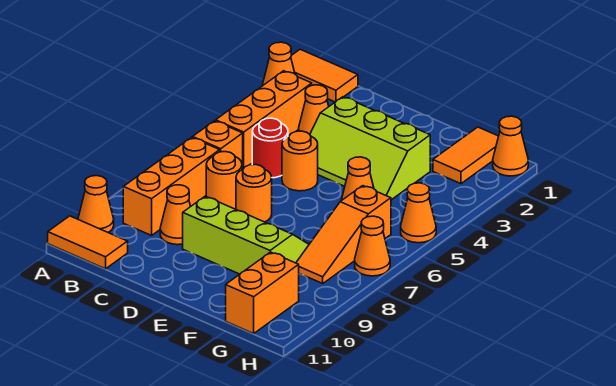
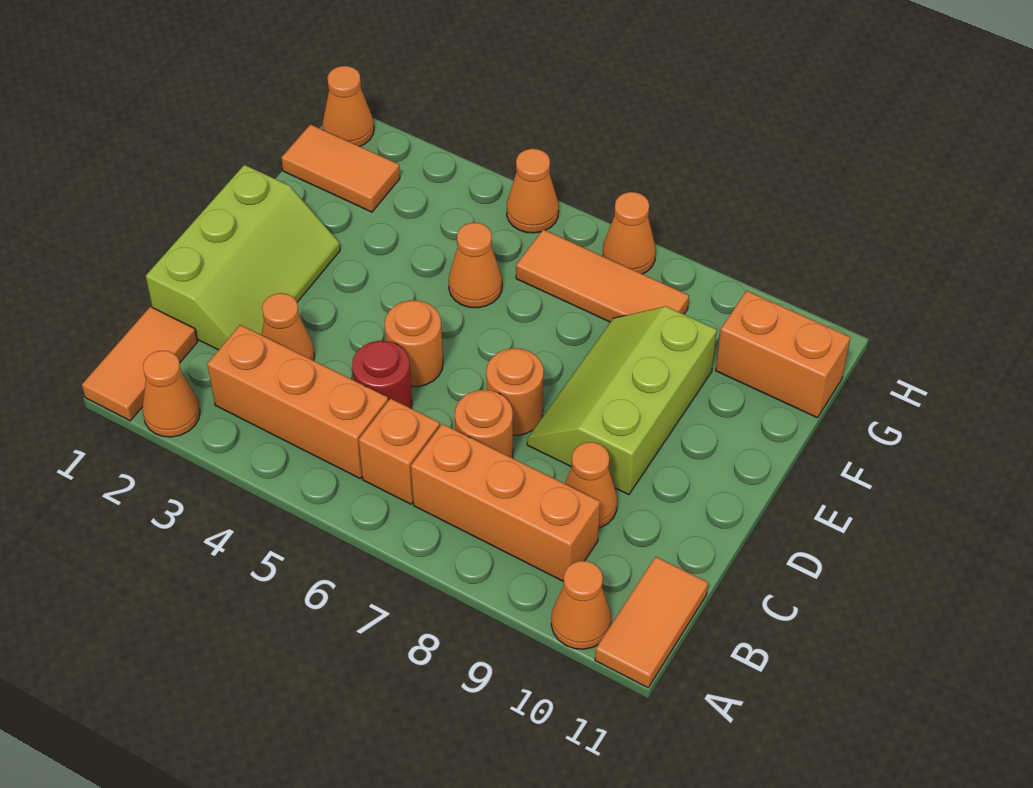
lime 2x3 slope [310,97,430,200] -> lime 2x3 slope moved to [146,165,340,350]
orange 1x3 slope [296,186,391,283] -> orange 1x3 tile [516,230,689,322]

